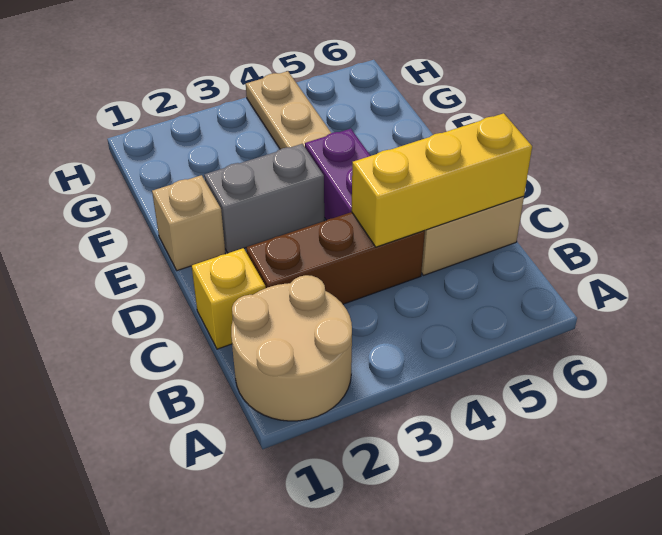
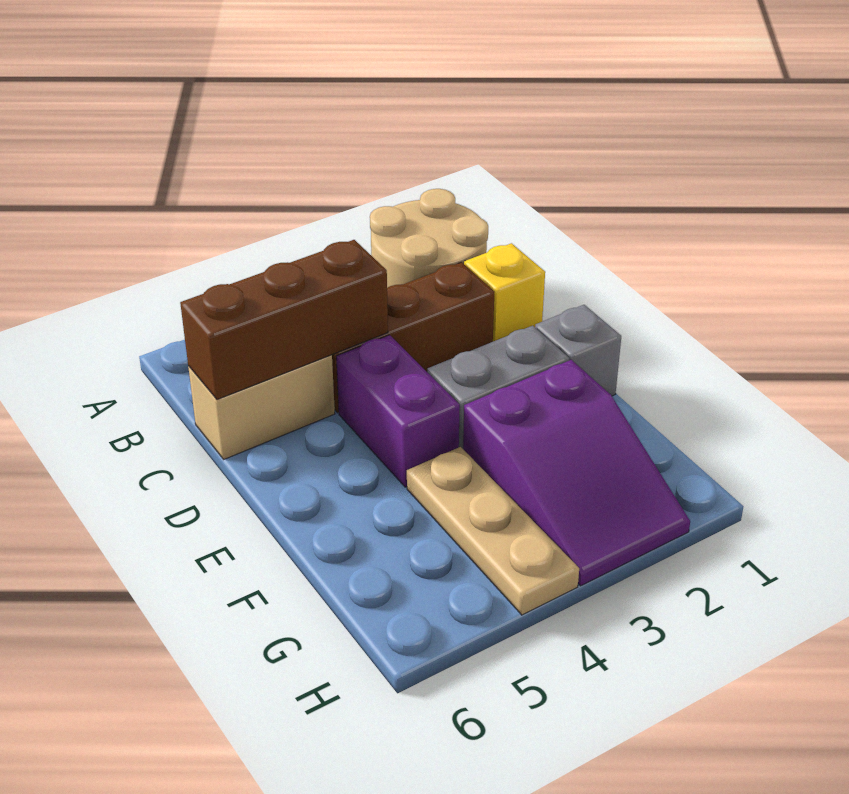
yellow 1x3 brick [352,113,532,247] -> brown 1x3 brick [180,240,388,399]
tan 1x1 brick [152,175,225,271] -> grey 1x1 brick [535,305,621,396]
none -> purple 2x3 slope [463,360,690,586]

